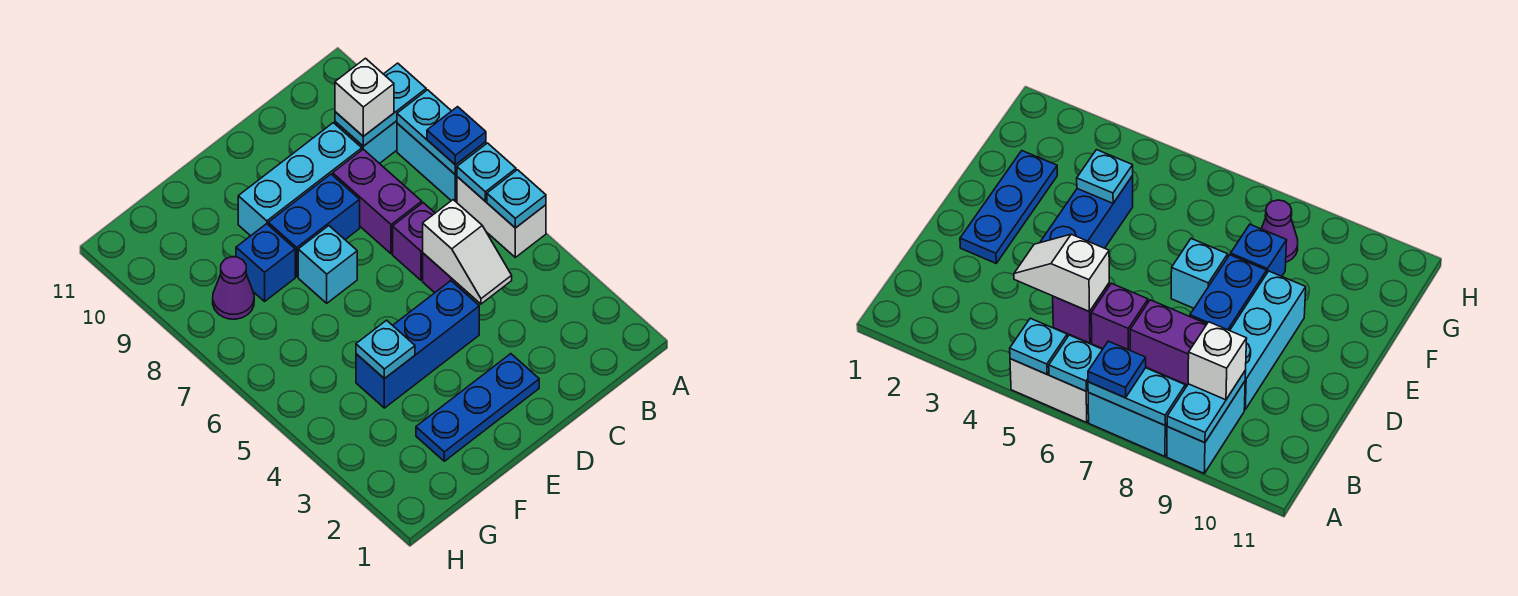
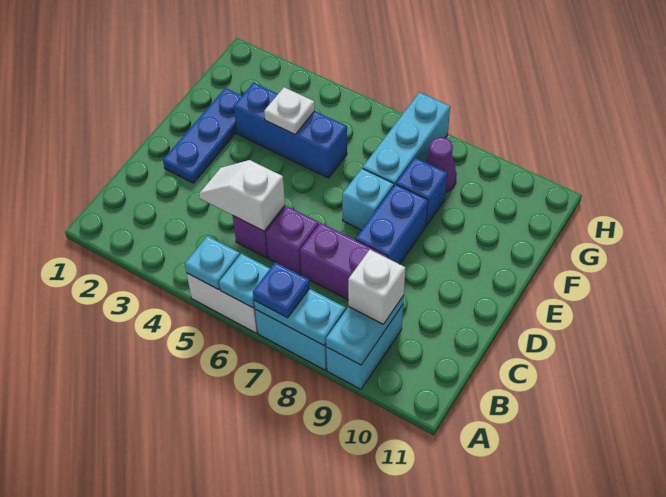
cyan 1x3 brick [238,123,362,236] -> cyan 1x3 brick moved to [363,92,450,185]
blue 1x3 brick [356,281,479,408] -> blue 1x3 brick turned to [234,83,347,178]
cyan 1x1 plate [356,320,415,379] -> white 1x1 plate [264,87,315,134]

